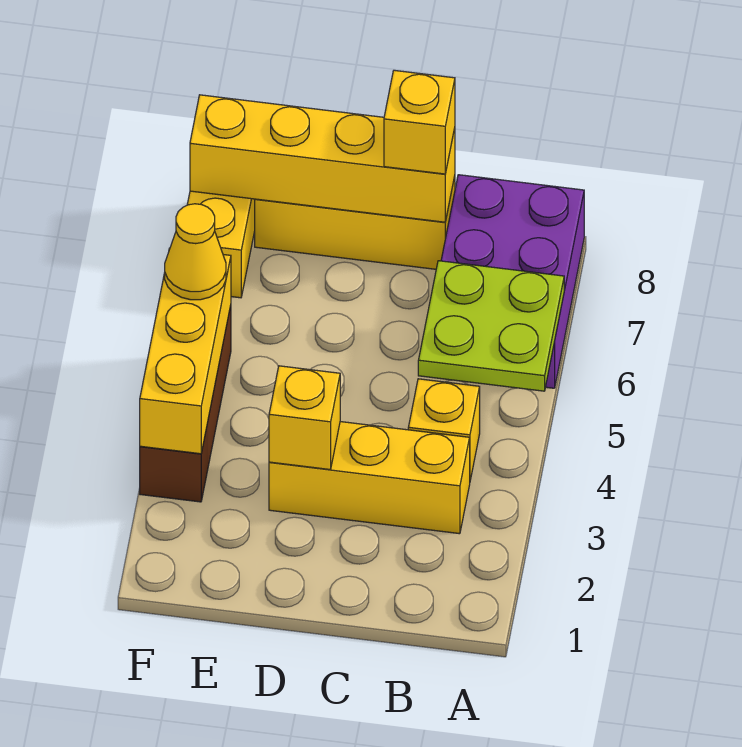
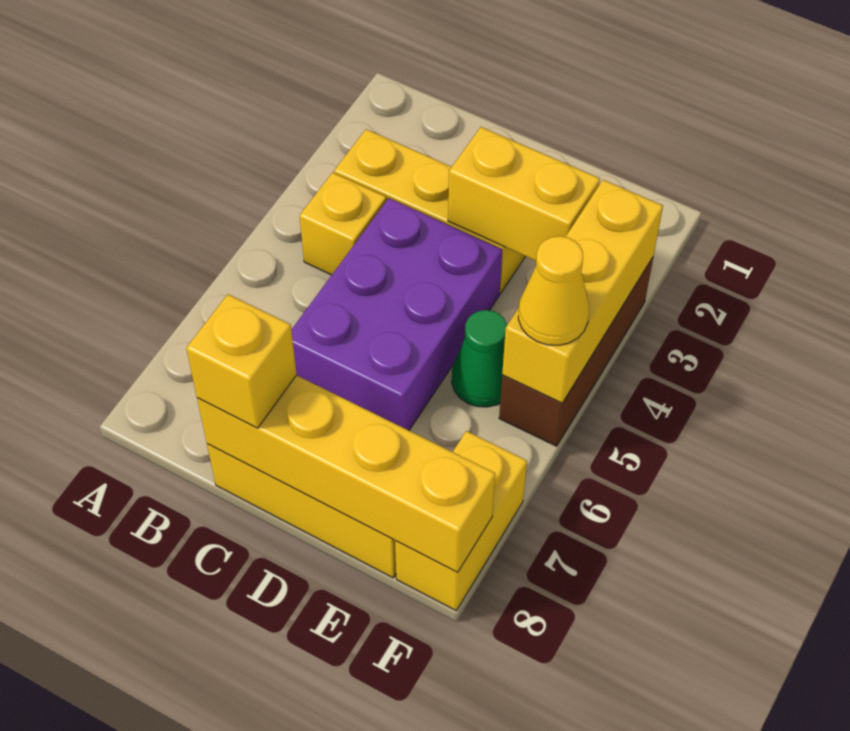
lime 2x2 plate [418,261,564,391] -> none
purple 2x3 brick [441,175,584,388] -> purple 2x3 brick moved to [291,198,502,430]
yellow 1x1 brick [269,366,340,469] -> yellow 1x2 brick [448,127,600,261]
none -> green 1x1 cone [452,310,507,407]

